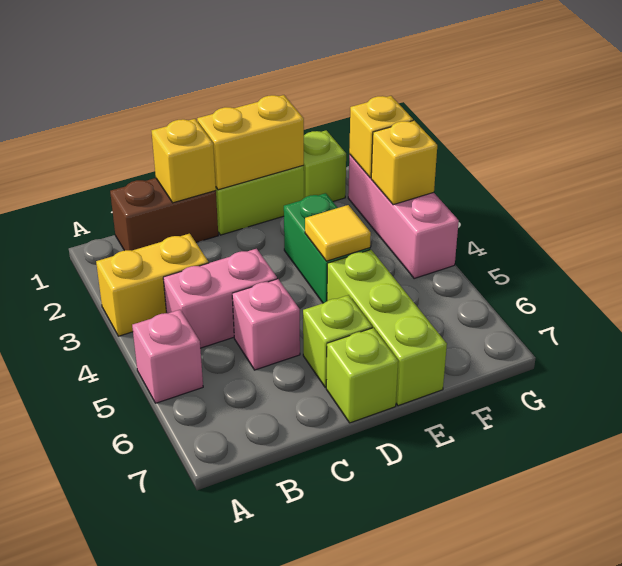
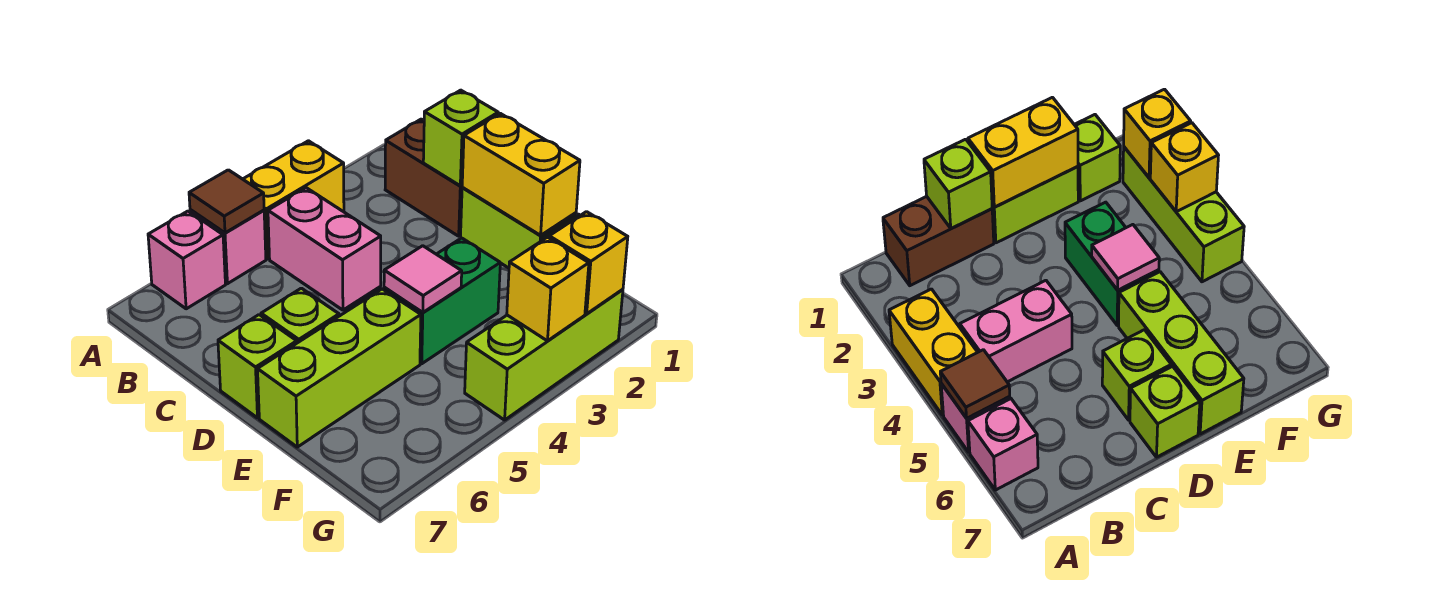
yellow 1x2 brick [96,234,208,336] -> yellow 1x2 brick turned to [243,141,344,259]
none -> brown 1x1 tile [189,170,264,233]
yellow 1x1 brick [152,119,216,203] -> lime 1x1 brick [423,90,498,186]
pink 1x1 brick [232,279,300,370] -> pink 1x1 brick moved to [148,211,225,309]
yellow 1x1 tile [305,205,371,261] -> pink 1x1 tile [384,246,462,312]
pink 1x3 brick [348,154,459,279] -> lime 1x3 brick [465,289,623,420]

